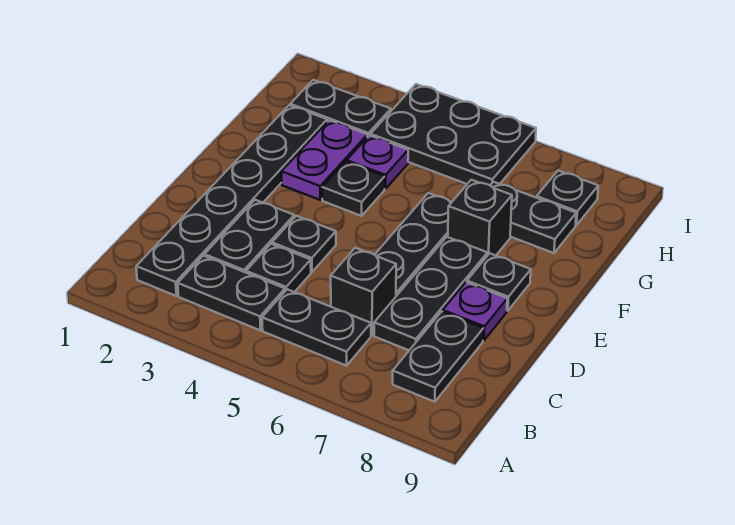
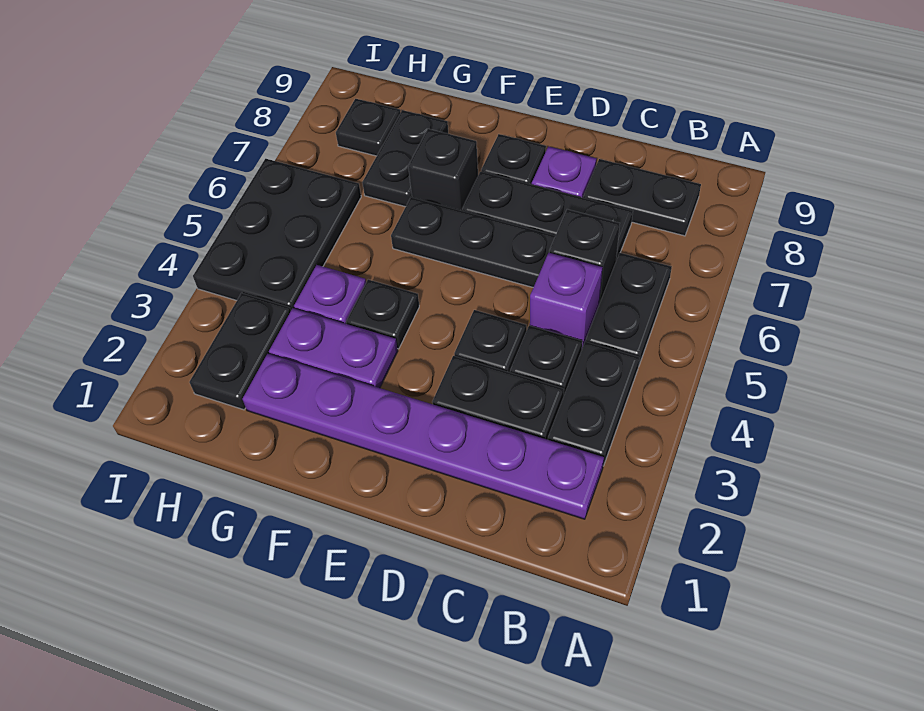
black 1x6 plate [136,105,327,296] -> purple 1x6 plate [243,354,604,519]
none -> purple 1x1 brick [530,253,602,348]

